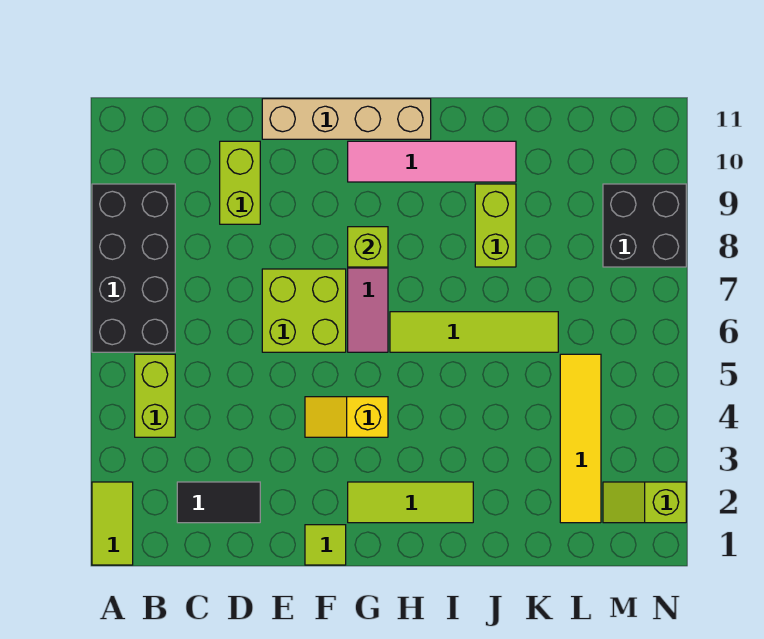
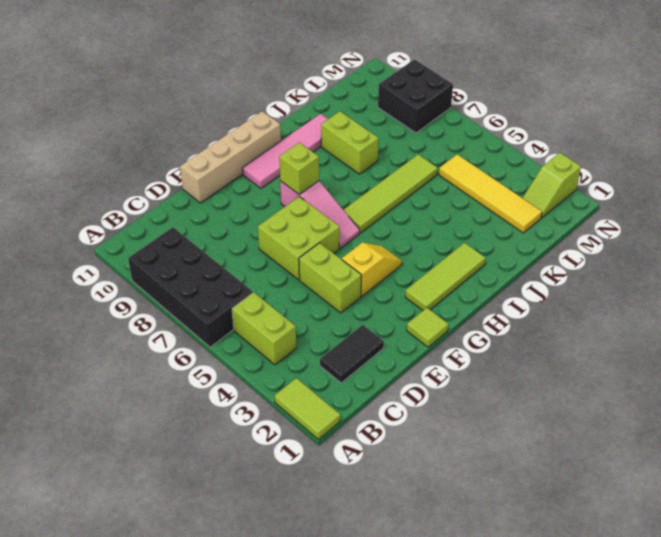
lime 1x2 brick [220,141,260,224] -> lime 1x2 brick moved to [299,243,361,313]
yellow 1x2 slope [305,397,388,437] -> yellow 1x2 slope turned to [342,243,402,296]

